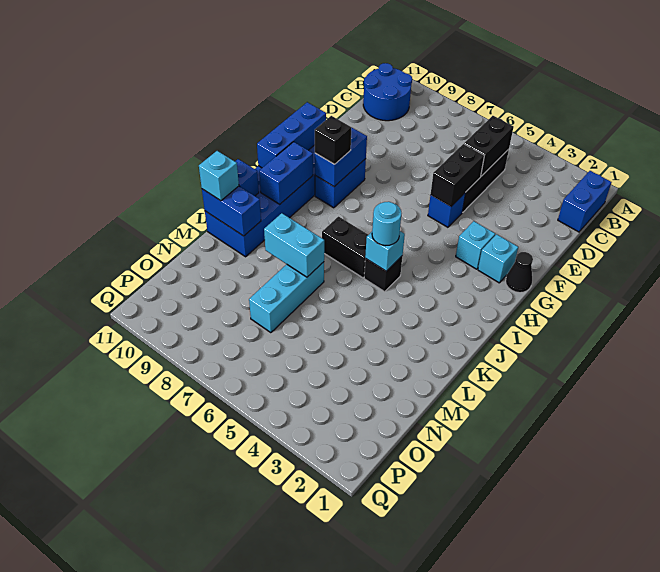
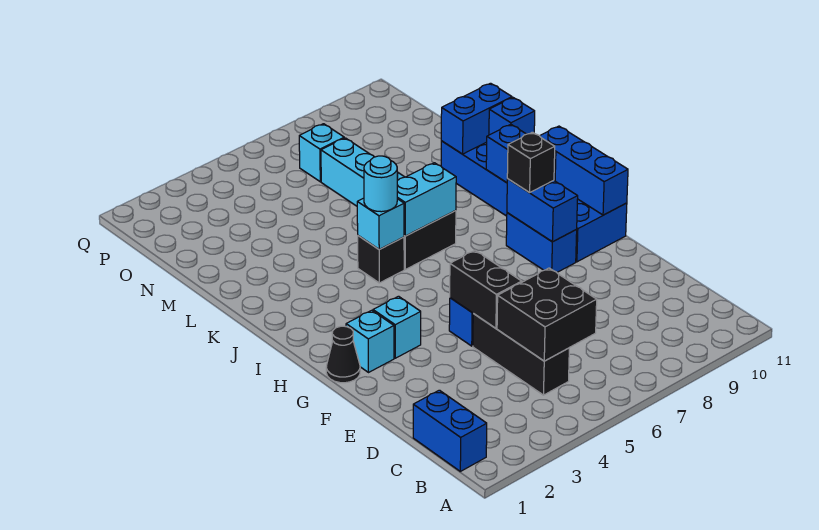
blue 2x2 round brick [363,63,412,121] -> none
black 1x2 brick [464,116,514,176] -> black 2x2 brick [497,268,597,361]
cyan 1x2 brick [264,213,324,277] -> cyan 1x2 brick moved to [397,163,456,236]
cyan 1x1 brick [199,151,239,201] -> cyan 1x1 brick moved to [299,124,344,182]

